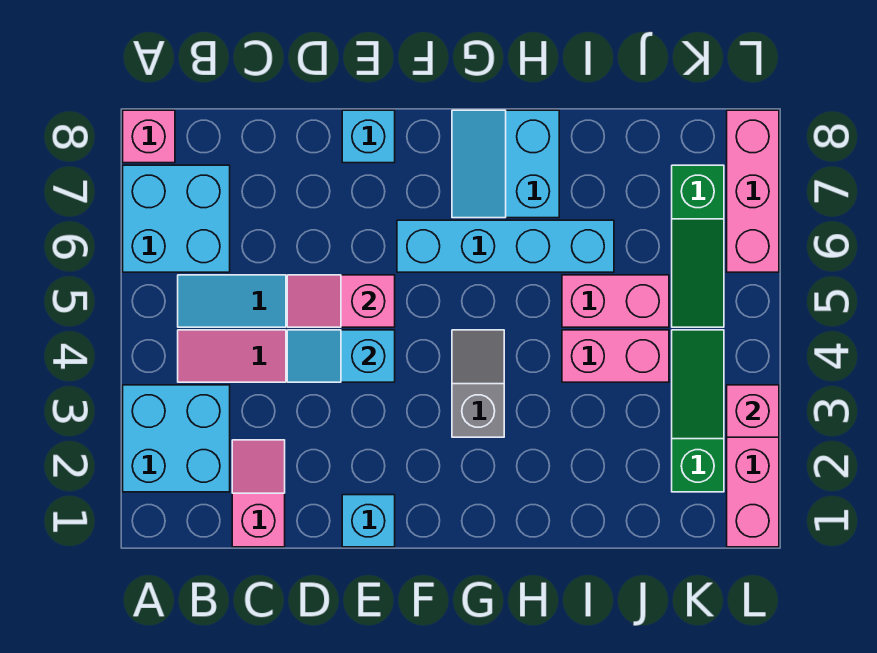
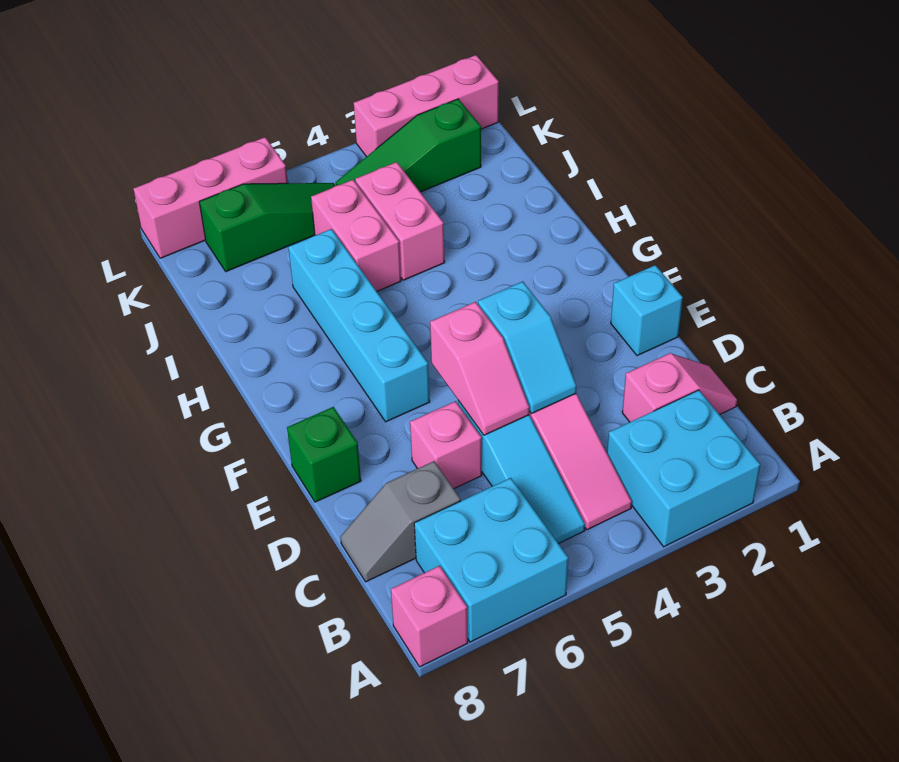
pink 1x2 slope [232,440,285,547] -> pink 1x2 slope turned to [622,353,737,422]
cyan 1x1 brick [342,110,395,163] -> green 1x1 brick [287,407,361,502]
grey 1x2 slope [452,330,504,437] -> grey 1x2 slope moved to [340,461,461,582]
cyan 2x2 slope [452,110,559,218] -> none
pink 1x1 brick [727,385,779,437] -> pink 1x1 brick moved to [410,401,482,489]

